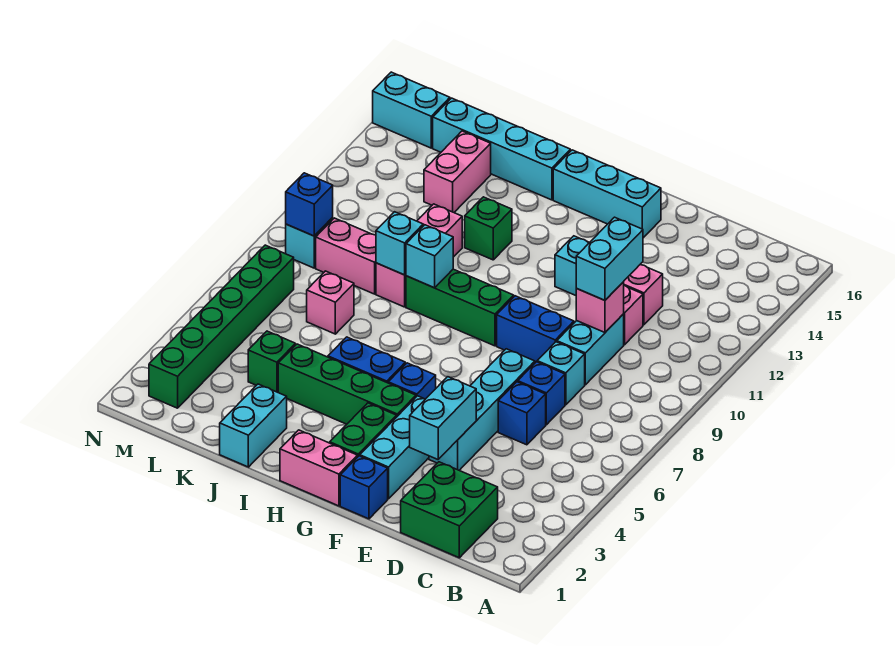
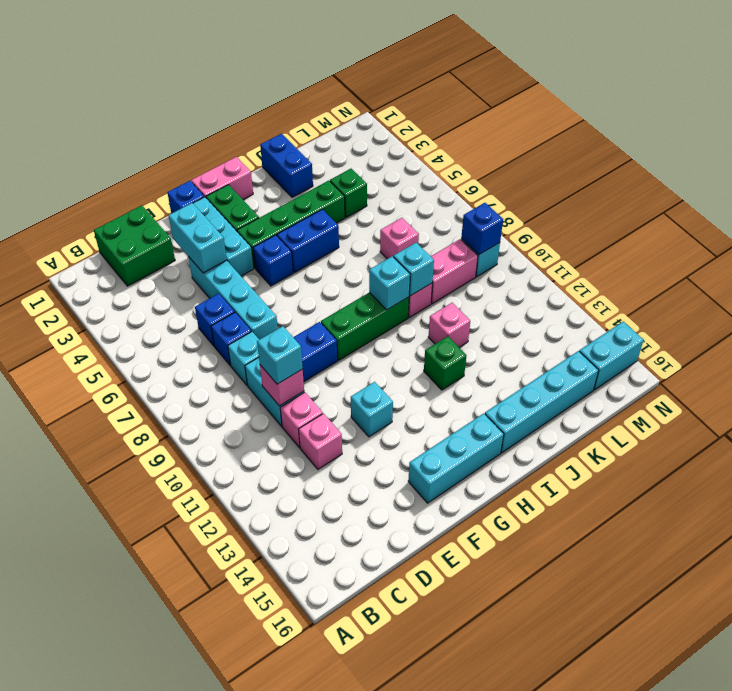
cyan 1x2 brick [576,217,643,300] -> cyan 1x1 brick [257,326,303,384]
cyan 1x2 brick [220,384,287,467] -> blue 1x2 brick [260,134,313,197]
pink 1x2 brick [424,131,491,212] -> none
green 1x6 brick [149,245,294,408] -> none

